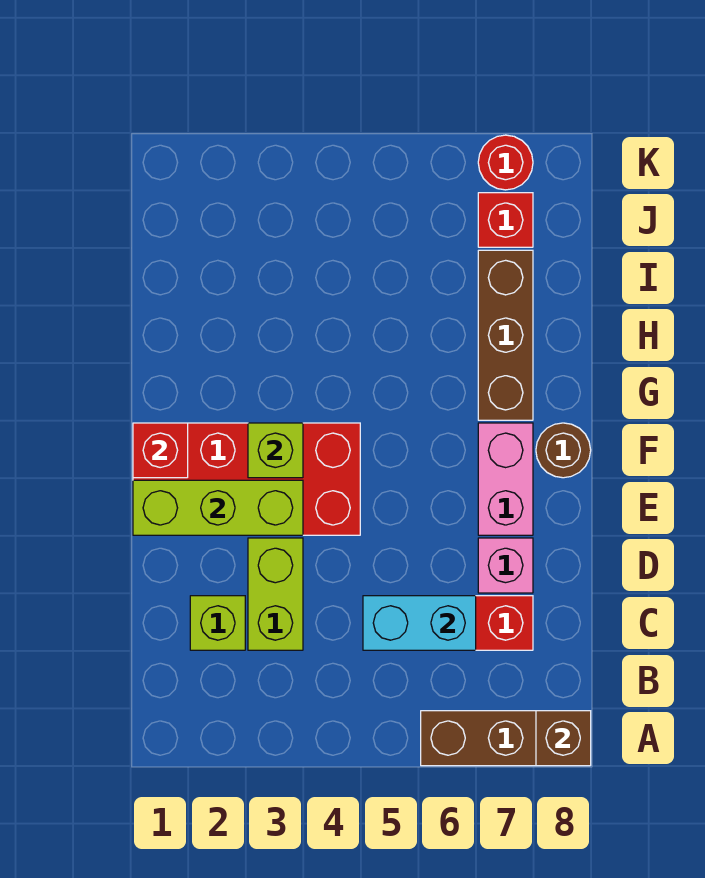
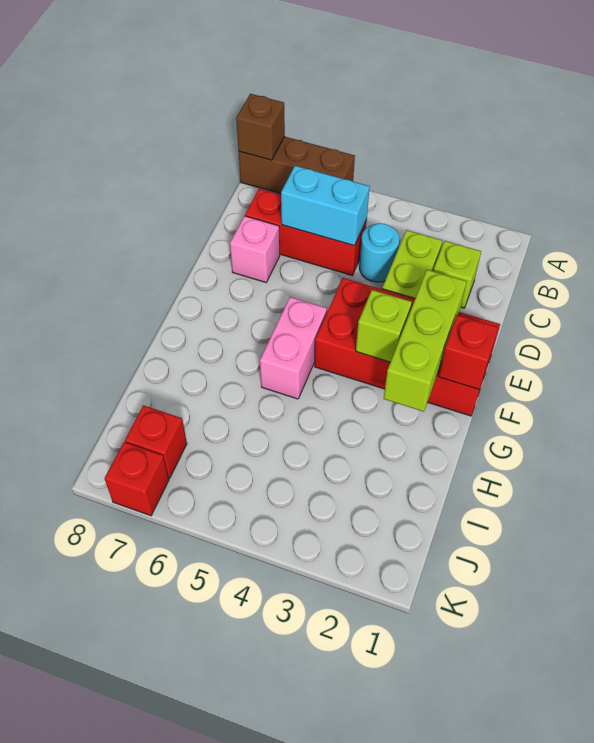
none -> cyan 1x1 round brick [359,223,400,282]
lime 1x3 brick [133,480,303,535] -> lime 1x3 brick turned to [384,270,467,412]
pink 1x2 brick [478,423,533,535] -> pink 1x2 brick moved to [260,297,327,399]
brown 1x1 round brick [536,423,591,478] -> none
brown 1x3 brick [478,250,533,420] -> none
red 1x1 round brick [478,135,533,190] -> red 1x1 brick [105,442,169,516]

